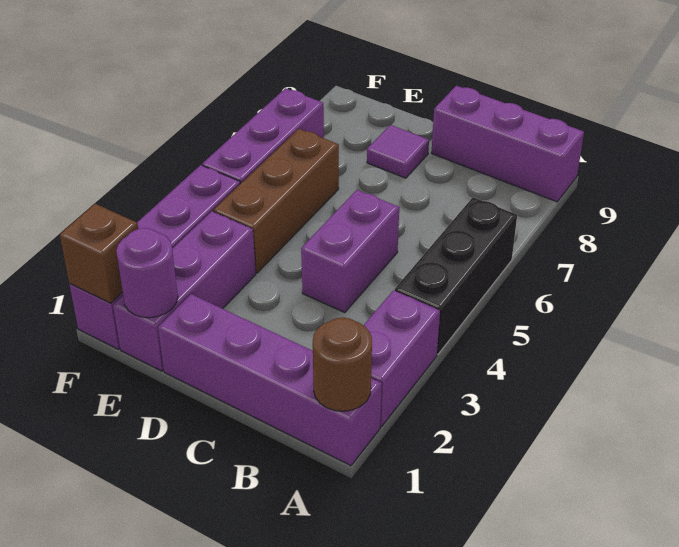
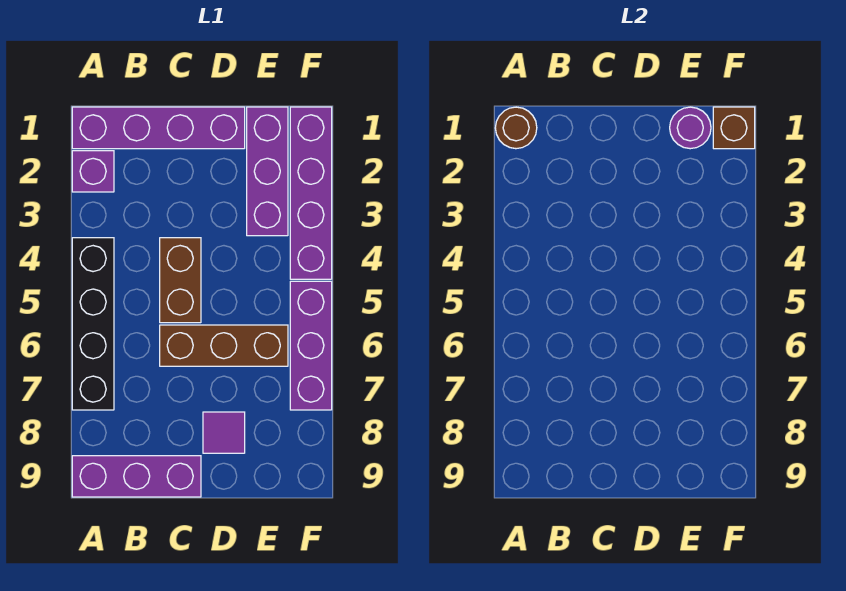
purple 1x2 brick [364,290,440,427] -> purple 1x1 brick [72,151,114,192]
black 1x3 brick [395,197,517,354] -> black 1x4 brick [72,238,114,410]
purple 1x2 brick [301,190,399,313] -> brown 1x2 brick [160,238,201,323]
brown 1x3 brick [213,129,339,273] -> brown 1x3 brick turned to [160,325,288,366]

